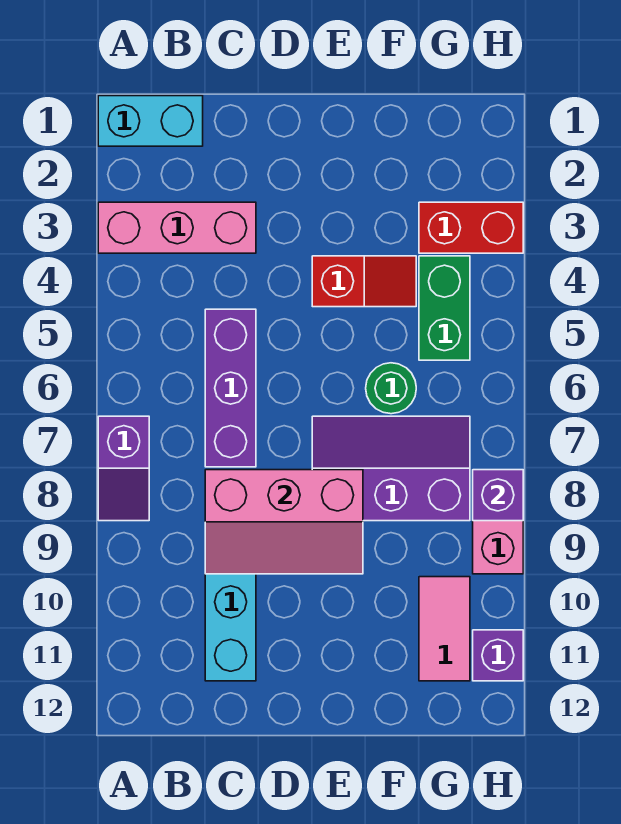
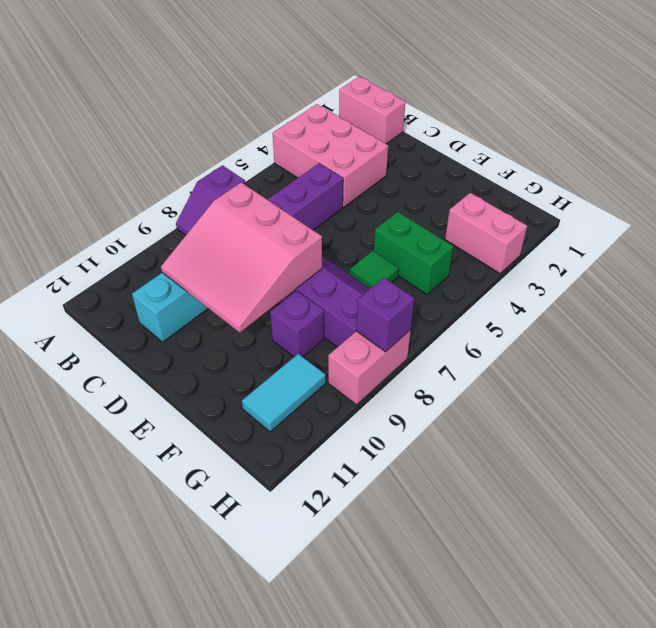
cyan 1x2 brick [98,96,203,146] -> pink 1x2 brick [339,77,405,144]
pink 1x3 brick [98,202,256,253] -> pink 2x3 brick [273,104,388,207]
pink 2x3 slope [205,470,363,574] -> pink 3x3 slope [161,182,322,332]
red 1x2 slope [312,256,416,307] -> none
green 1x1 round brick [366,363,416,414] -> green 1x1 tile [350,251,399,289]
red 1x2 brick [419,202,523,253] -> pink 1x2 brick [445,193,527,273]
green 1x2 brick [419,256,470,360] -> green 1x2 brick turned to [374,212,453,294]
pink 1x2 tile [419,577,470,681] -> cyan 1x2 tile [242,354,326,432]
purple 1x1 brick [473,630,523,681] -> purple 1x1 brick moved to [270,291,324,357]

